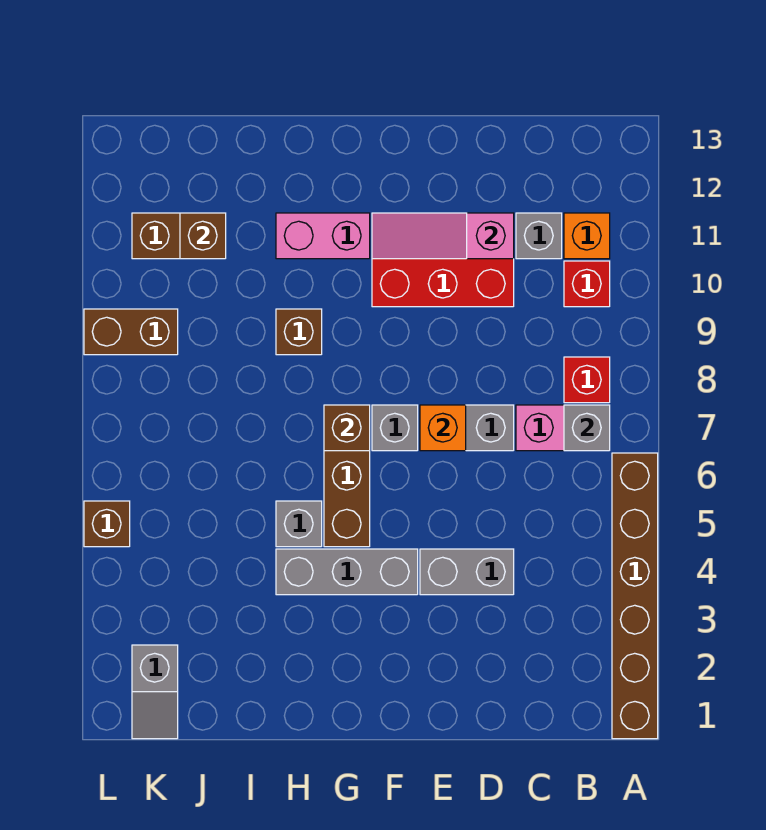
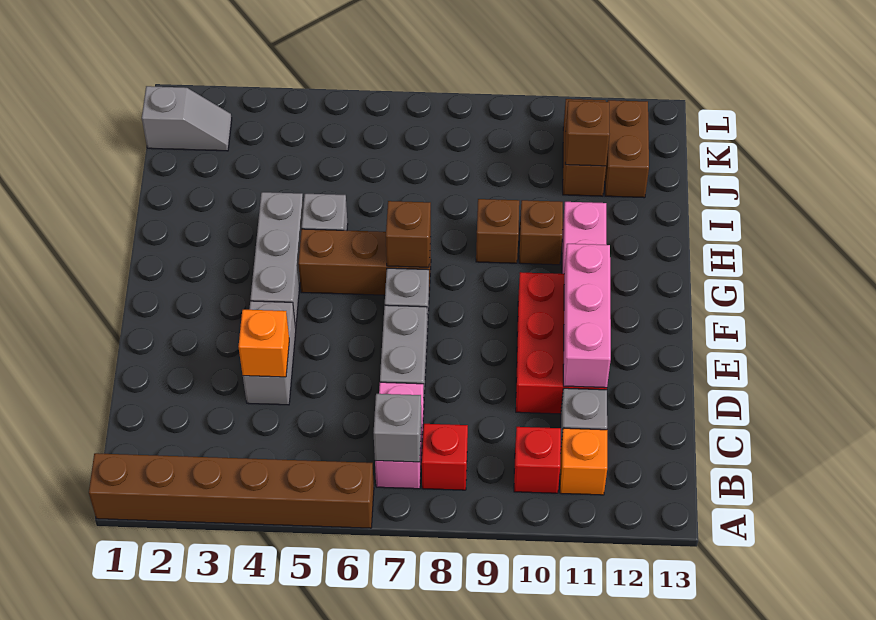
pink 1x3 slope [372,213,514,259] -> pink 1x3 brick [563,244,611,388]
orange 1x1 brick [420,405,466,451] -> orange 1x1 brick moved to [238,310,289,377]
grey 1x2 slope [132,645,178,739] -> grey 1x2 slope turned to [142,86,232,151]
brown 1x2 brick [84,309,178,355] -> brown 1x2 brick moved to [605,100,649,198]
brown 1x1 brick [84,501,130,547] -> brown 1x1 brick moved to [519,200,563,265]

